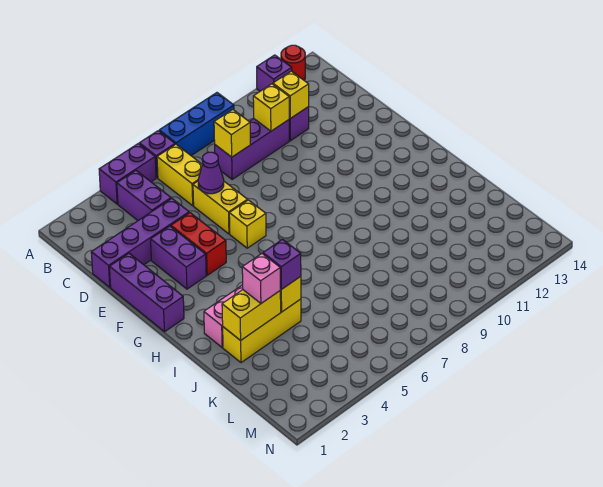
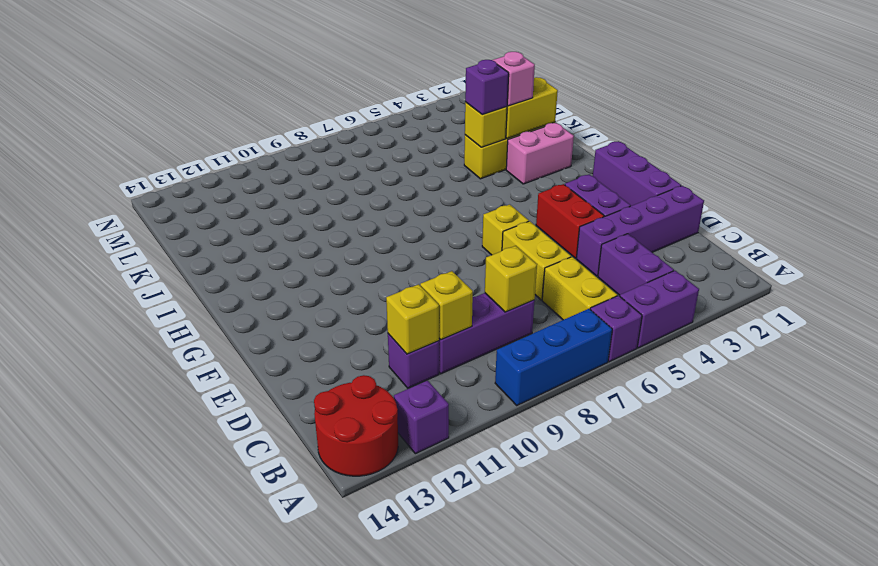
red 1x1 round brick [281,45,305,80] -> red 2x2 round brick [314,375,398,476]
purple 1x1 cone [198,152,224,194] -> none

